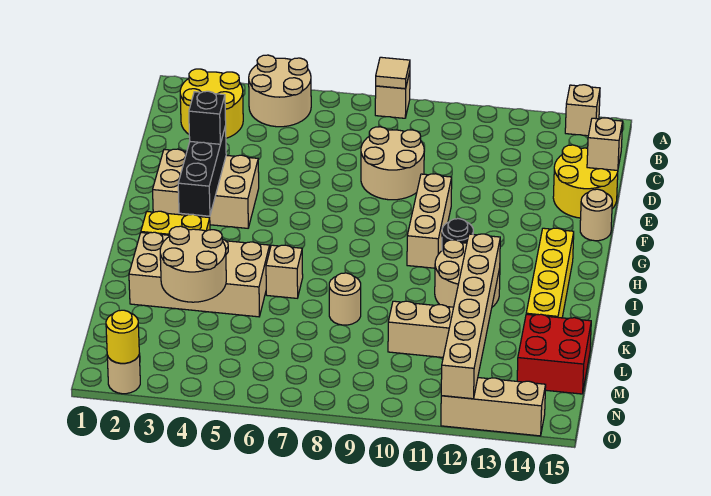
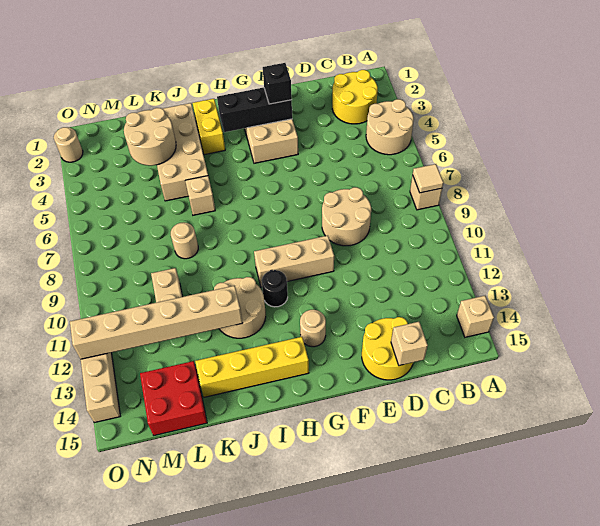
tan 1x1 round brick [580,189,612,241] -> tan 1x1 round brick moved to [300,310,326,347]
yellow 1x1 round brick [106,310,139,363] -> none

